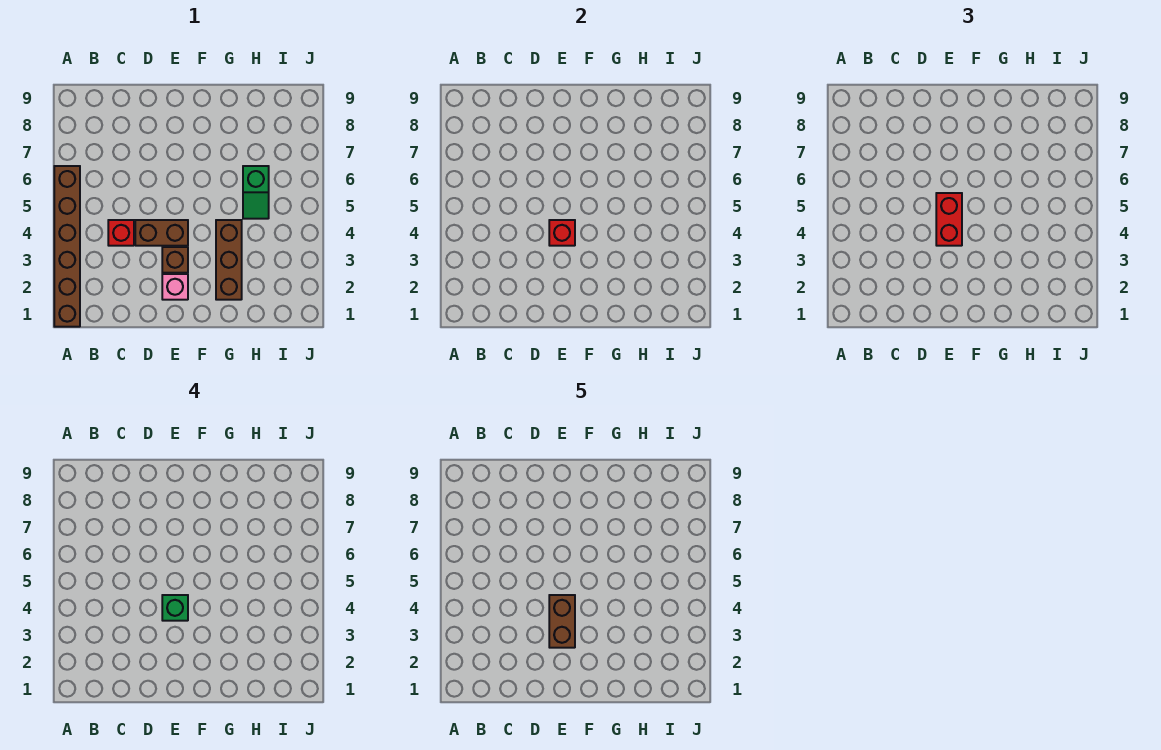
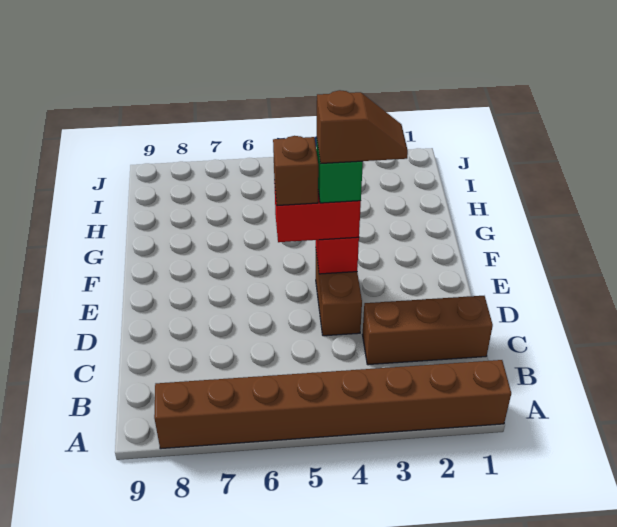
brown 1x6 brick [54,166,80,327] -> brown 1x8 brick [154,360,511,449]
red 1x1 brick [108,220,134,246] -> none
pink 1x1 brick [162,274,188,300] -> none
brown 1x1 brick [162,247,188,273] -> brown 1x1 brick moved to [273,136,318,206]
brown 1x2 brick [549,595,575,648] -> brown 1x2 slope [317,90,408,164]
brown 1x3 brick [216,220,242,300] -> brown 1x3 brick moved to [362,296,493,365]
green 1x2 slope [243,166,269,219] -> none

